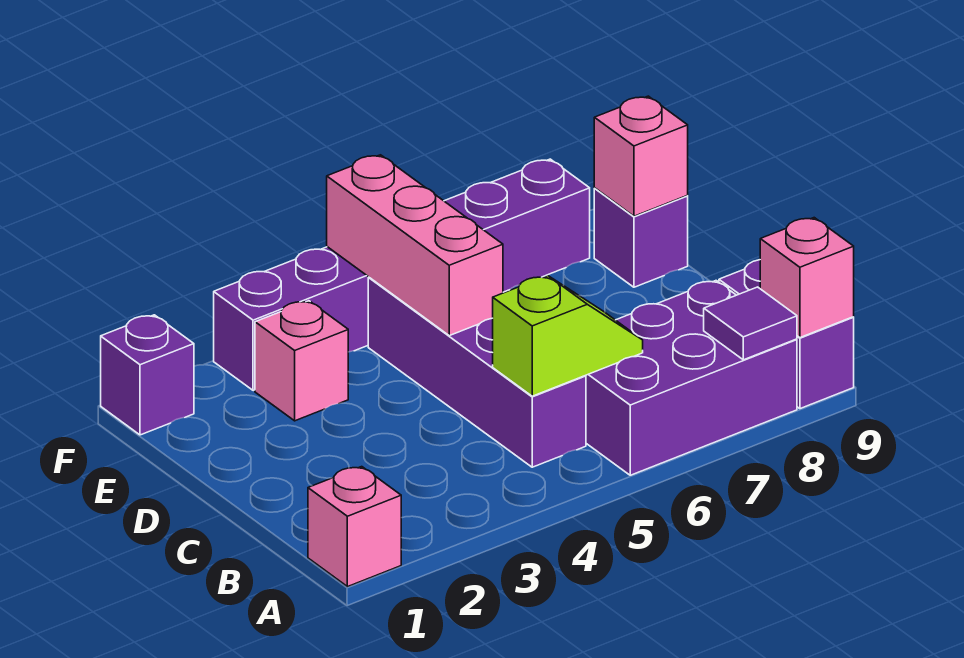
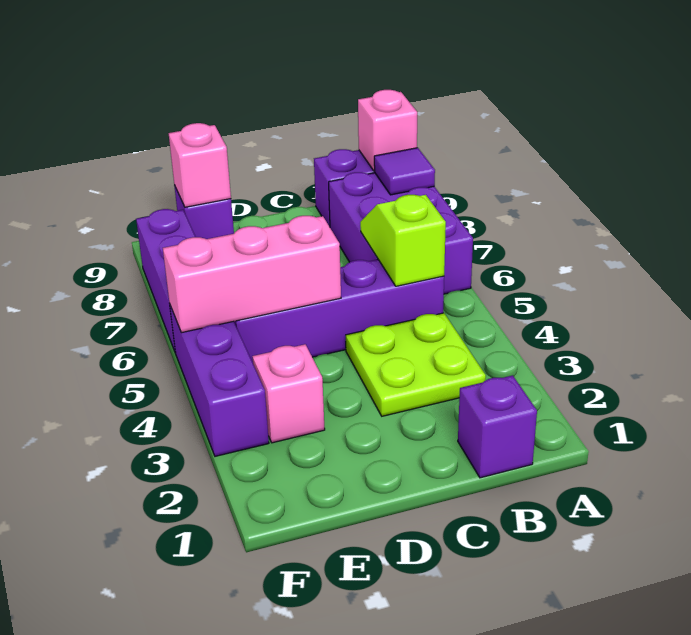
pink 1x1 brick [308,467,401,587] -> none
none -> lime 2x2 plate [346,313,486,416]
purple 1x1 brick [101,315,194,435] -> purple 1x1 brick moved to [458,375,537,478]

